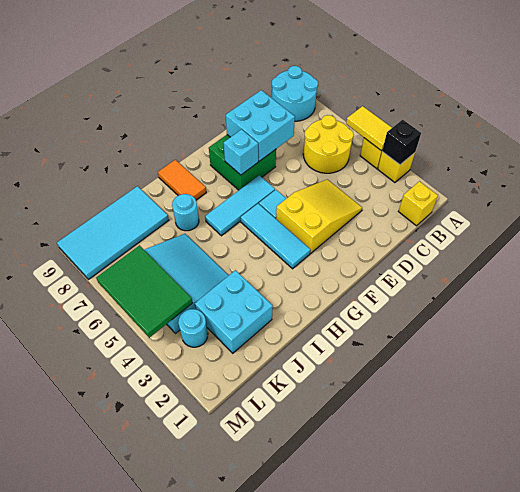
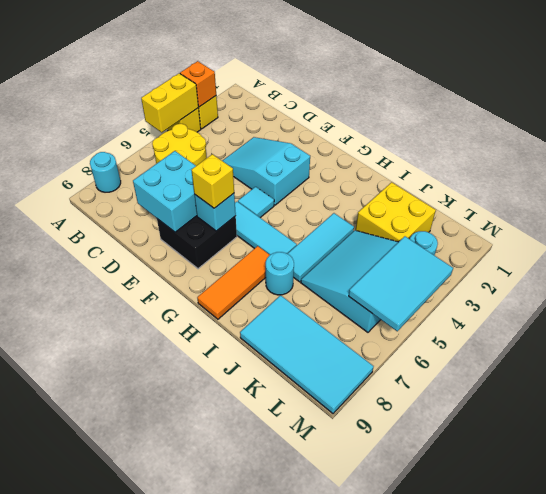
black 1x1 brick [382,120,421,165] -> orange 1x1 brick [180,61,216,107]
yellow 1x2 tile [346,106,392,151] -> yellow 1x2 brick [141,73,198,132]
cyan 2x2 round brick [272,66,318,121] -> cyan 1x1 round brick [90,152,121,192]
yellow 1x1 brick [398,181,438,226] -> yellow 1x1 brick moved to [191,154,234,208]
yellow 2x3 slope [276,179,362,253] -> cyan 2x3 slope [222,137,310,205]
green 2x2 brick [209,135,276,190] -> black 2x2 brick [157,216,237,269]
cyan 1x3 tile [241,204,310,269] -> cyan 1x3 tile moved to [288,213,354,282]
orange 1x2 tile [158,160,206,200] -> orange 1x3 tile [197,246,269,319]
cyan 2x2 brick [195,270,273,353] -> yellow 2x2 brick [356,182,436,242]
green 2x3 tile [96,246,193,338] -> cyan 2x3 tile [349,236,453,331]

